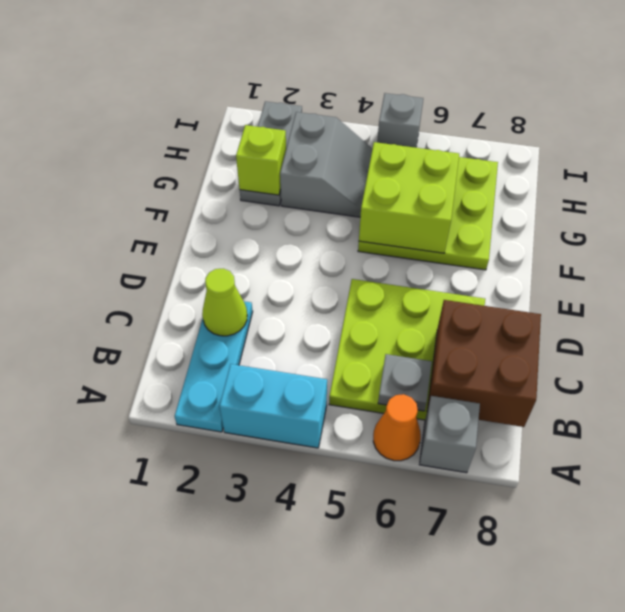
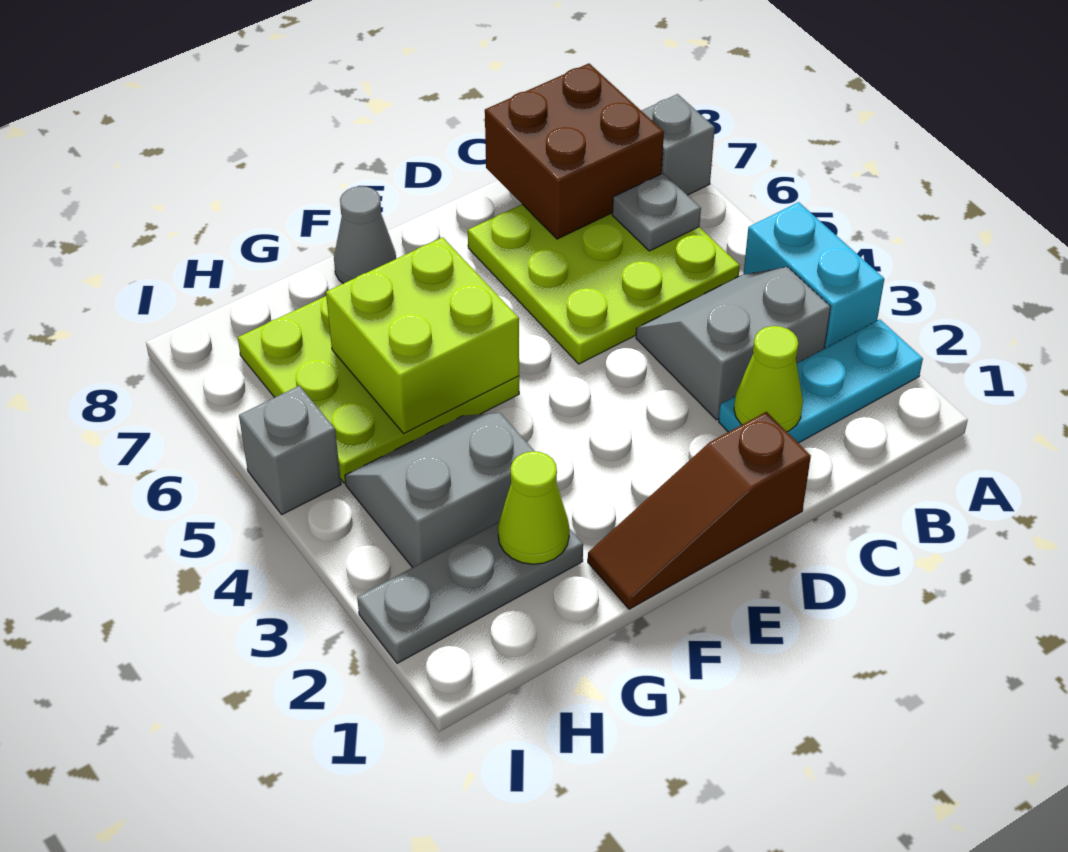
orange 1x1 cone [373,394,421,461] -> none
none -> grey 2x2 slope [636,267,831,420]
none -> brown 1x3 slope [588,412,811,609]
none -> grey 1x1 cone [334,186,396,284]
lime 1x1 brick [236,125,286,195] -> lime 1x1 cone [498,451,569,564]

